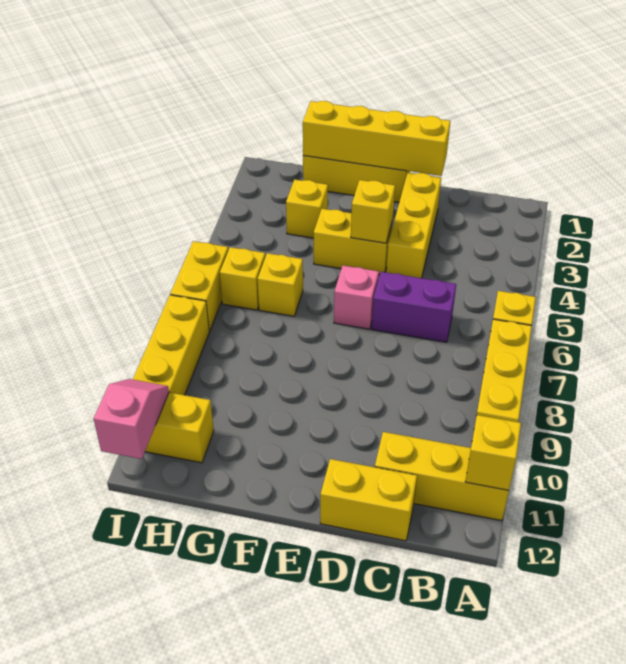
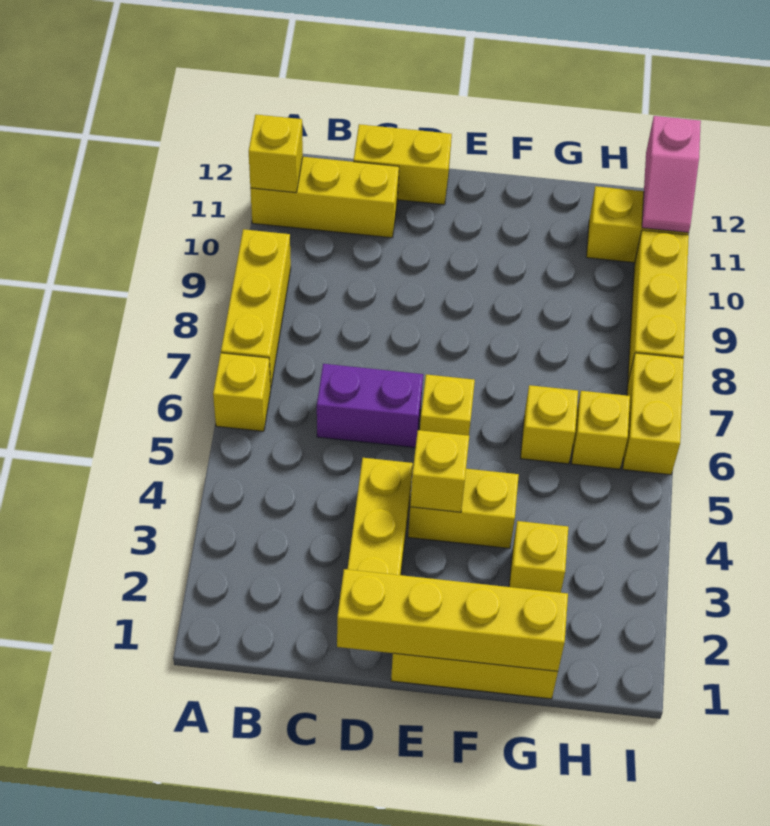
pink 1x1 brick [334,266,379,329] -> yellow 1x1 brick [420,374,475,436]

